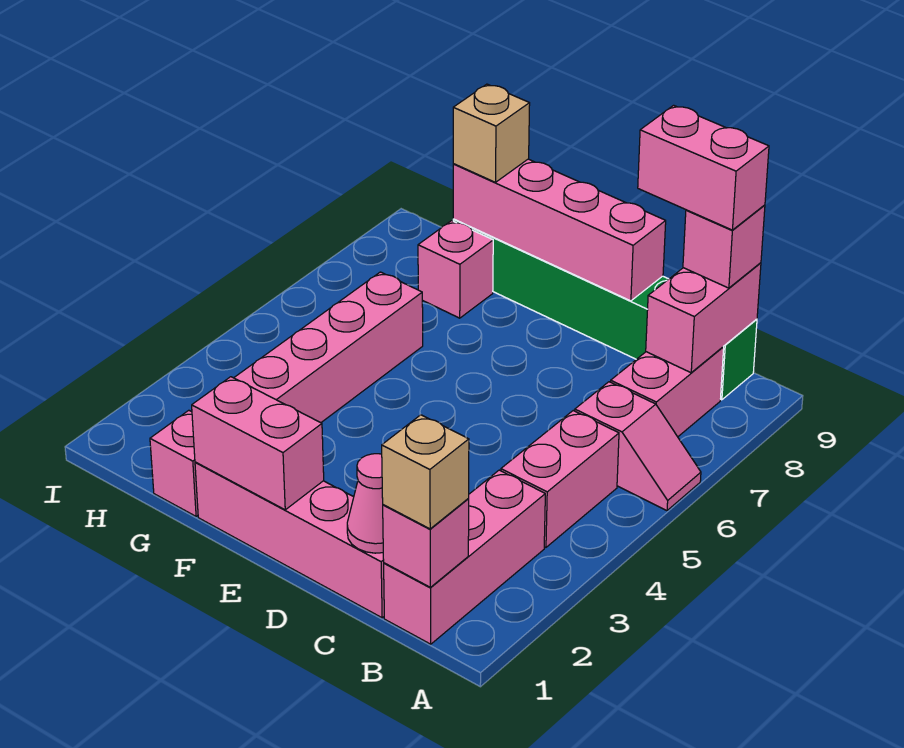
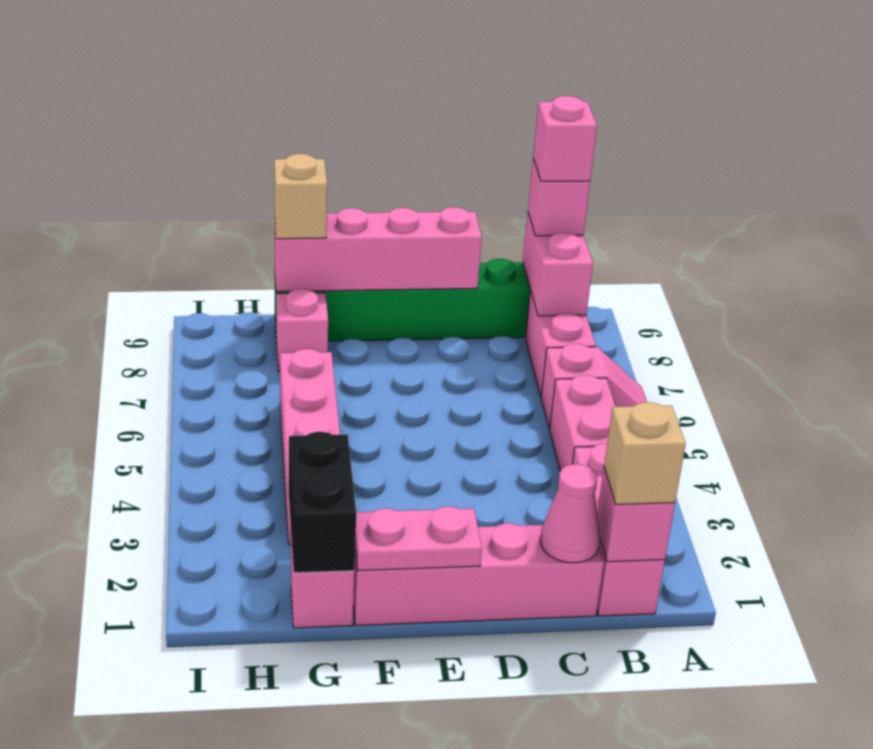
pink 1x2 brick [638,105,769,230] -> pink 1x1 brick [533,96,597,181]
pink 1x2 brick [192,377,324,510] -> pink 1x2 plate [355,507,482,571]
none -> black 1x2 brick [289,432,356,573]

